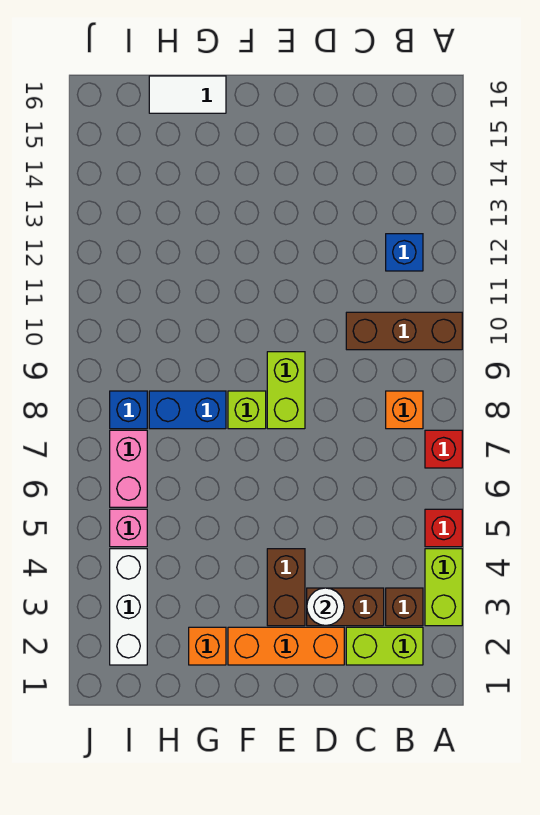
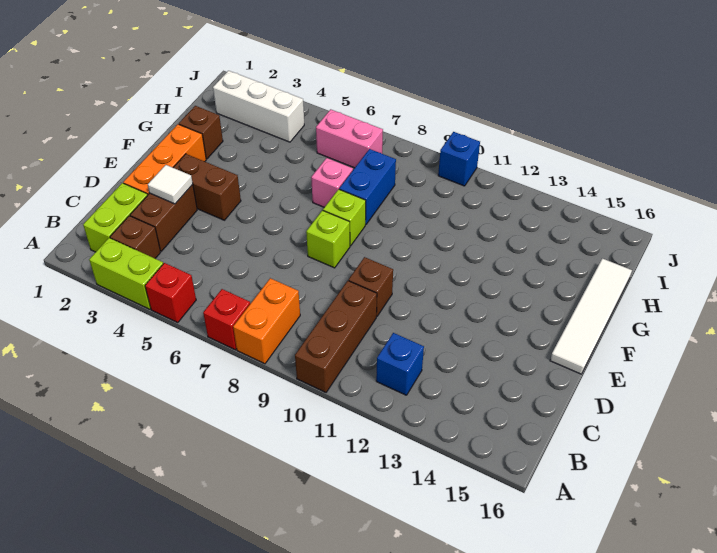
orange 1x1 brick [386,391,423,429] -> orange 1x2 brick [233,278,300,364]
white 1x1 round brick [307,588,344,626] -> white 1x1 tile [148,165,193,204]
none -> brown 1x1 brick [349,257,393,316]
lime 1x2 brick [267,352,305,429] -> lime 1x1 brick [306,210,350,268]
orange 1x1 brick [189,627,226,665] -> brown 1x1 brick [179,106,223,159]
white 1x2 tile [149,76,226,113] -> white 1x4 tile [550,258,632,374]
pink 1x1 brick [110,509,147,547] -> pink 1x1 brick moved to [311,158,353,207]
blue 1x1 brick [110,391,147,429] -> blue 1x1 brick moved to [438,132,480,186]

